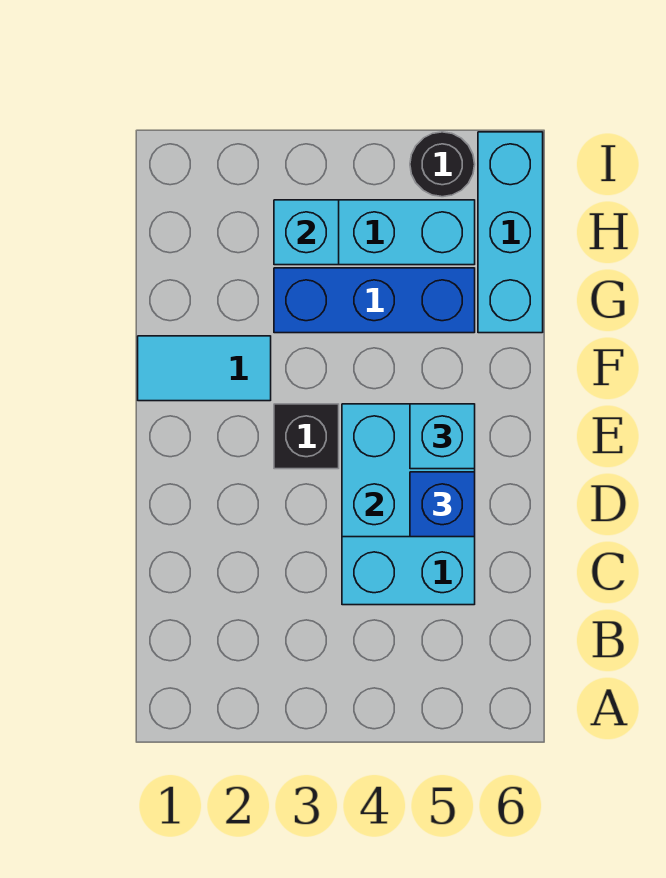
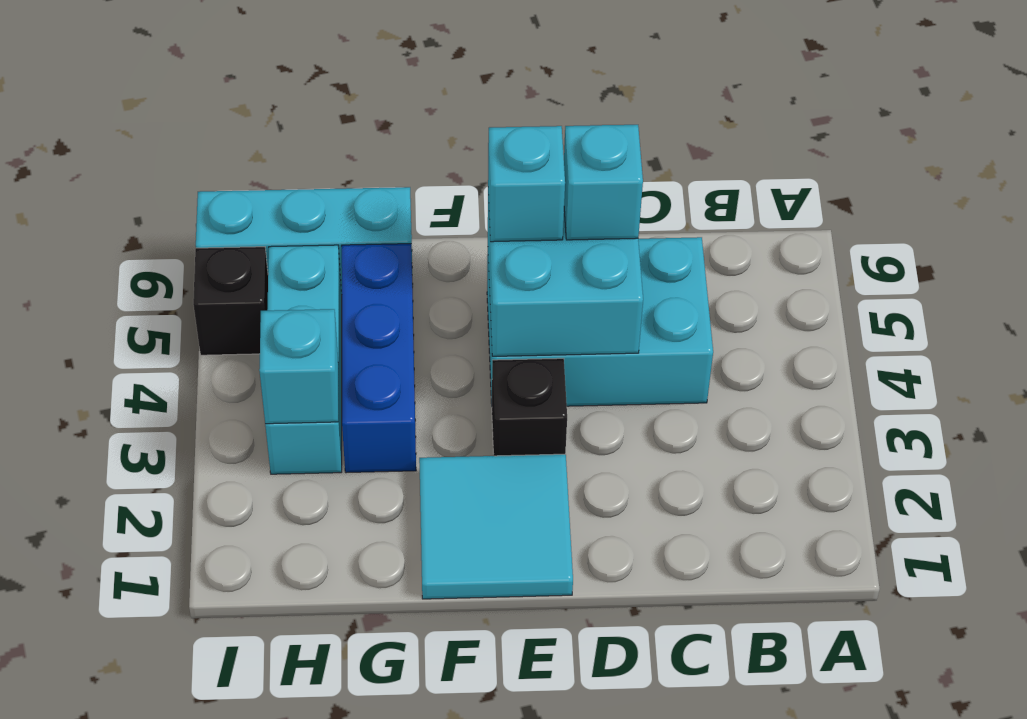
blue 1x1 brick [410,472,475,537] -> cyan 1x1 brick [564,125,643,240]
cyan 1x2 tile [138,336,271,401] -> cyan 2x2 tile [419,454,573,599]
black 1x1 round brick [410,132,475,197] -> black 1x1 brick [193,247,268,355]

